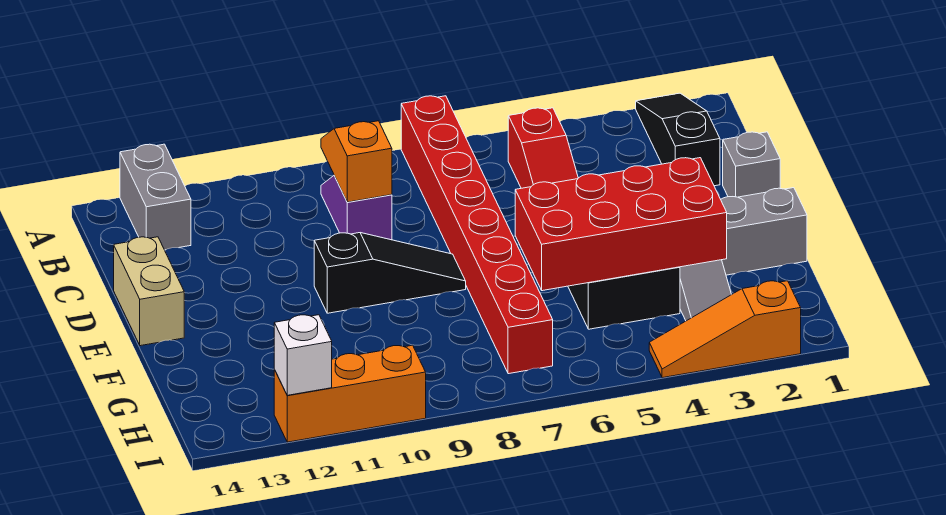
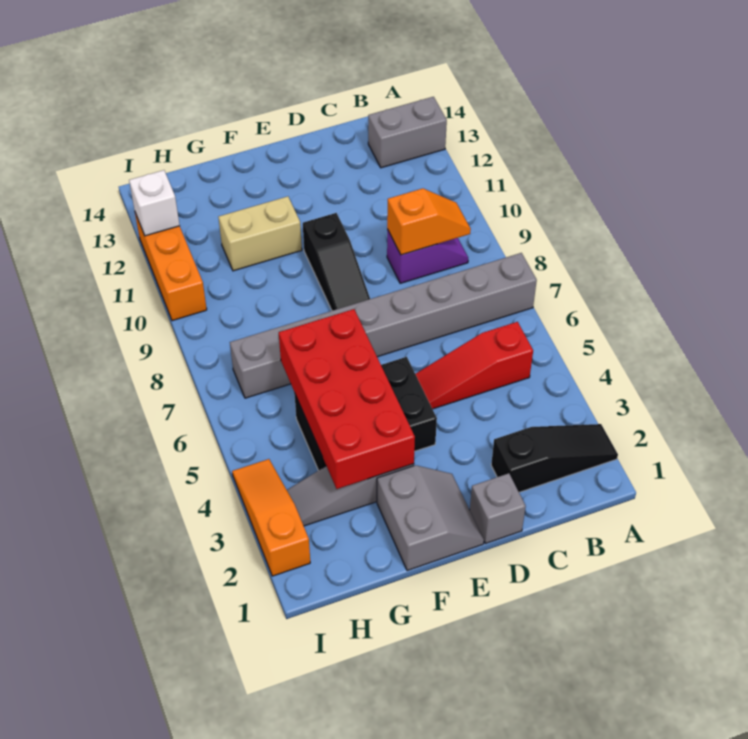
red 1x8 brick [401,96,553,374] -> grey 1x8 brick [230,253,537,398]
tan 1x2 brick [114,237,184,346] -> tan 1x2 brick moved to [219,196,302,271]

